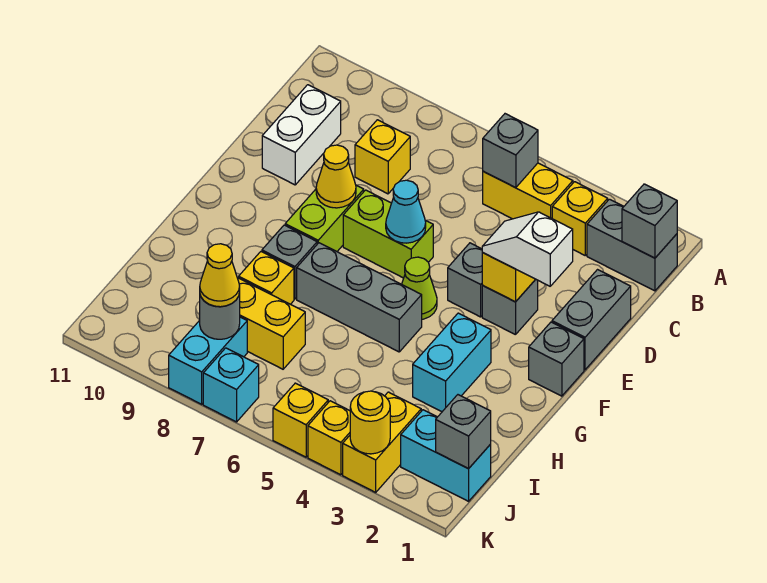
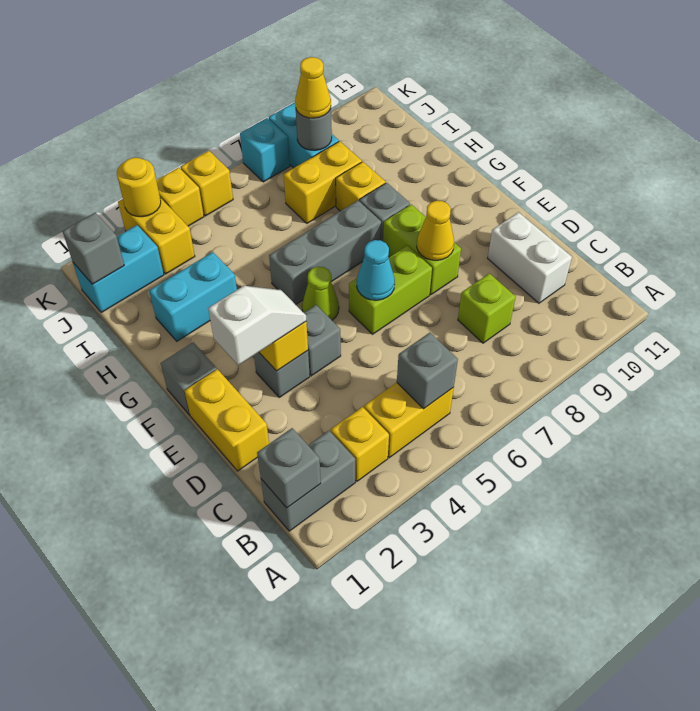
yellow 1x1 brick [355,120,410,194] -> lime 1x1 brick [458,273,516,343]
grey 1x2 brick [552,270,631,370] -> yellow 1x2 brick [184,369,269,471]
cyan 1x2 brick [413,313,491,412] -> cyan 1x2 brick turned to [149,252,237,341]

